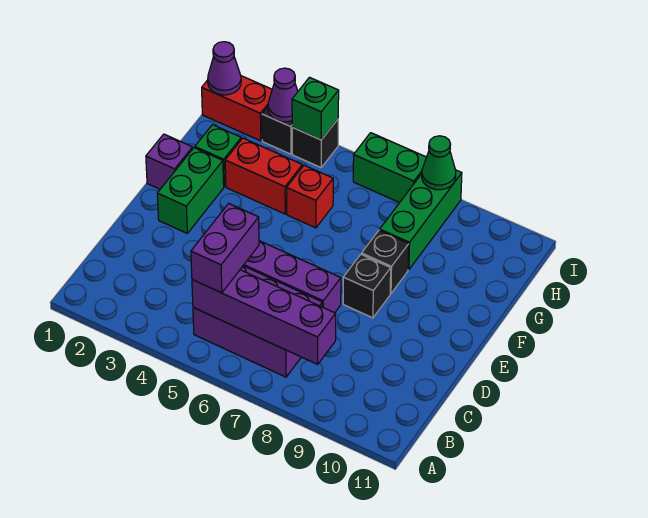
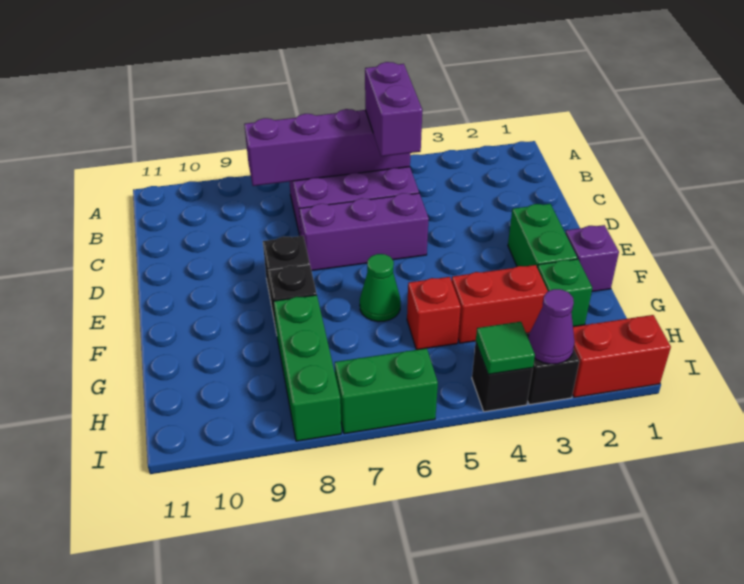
purple 1x1 cone [208,42,241,95] -> none
green 1x1 brick [292,77,339,140] -> green 1x1 tile [476,322,535,374]
green 1x1 cone [422,136,456,190] -> green 1x1 cone moved to [360,254,401,322]

